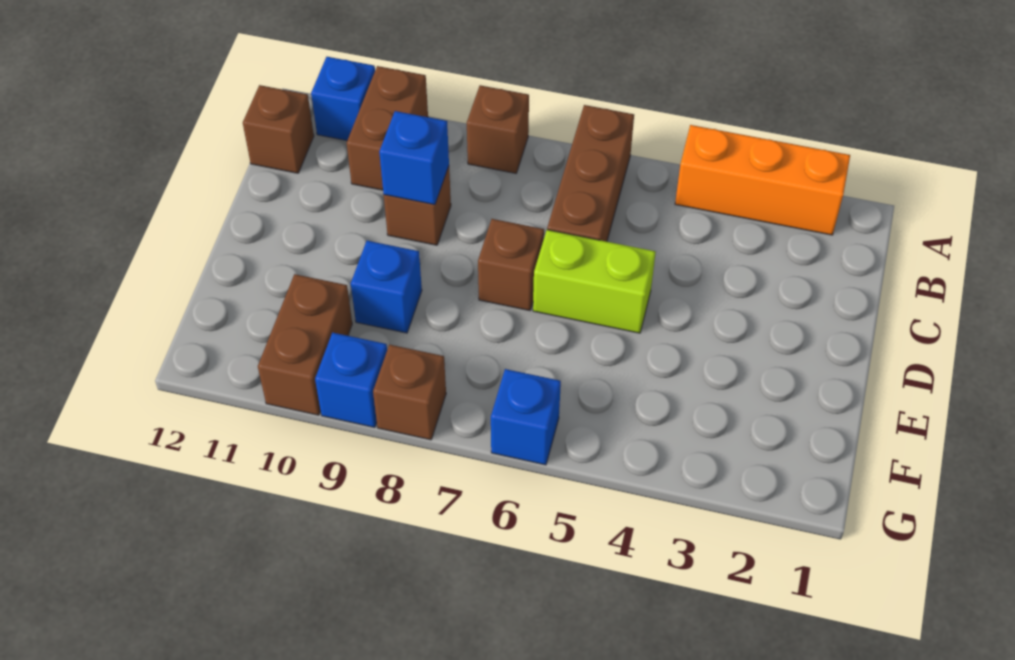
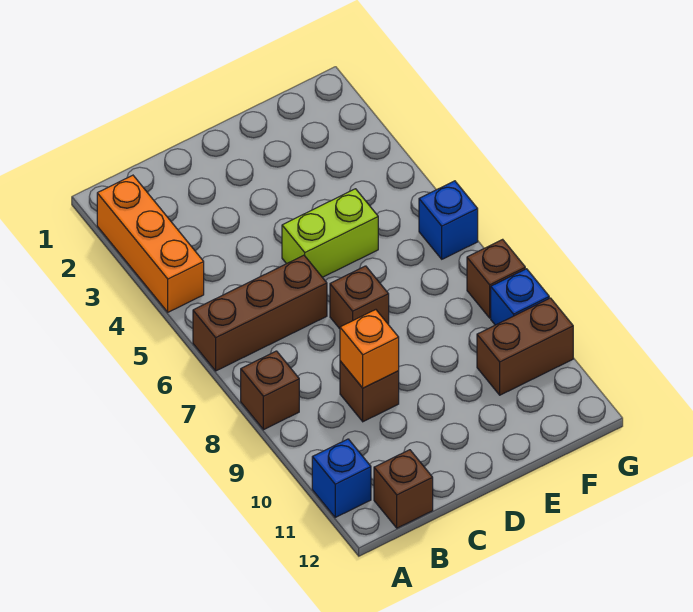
brown 1x2 brick [347,66,428,190] -> none
blue 1x1 brick [379,111,449,205] -> orange 1x1 brick [340,310,399,388]
lime 1x2 brick [533,230,656,333] -> lime 1x2 brick turned to [282,189,378,277]
blue 1x1 brick [351,241,422,333] -> none

